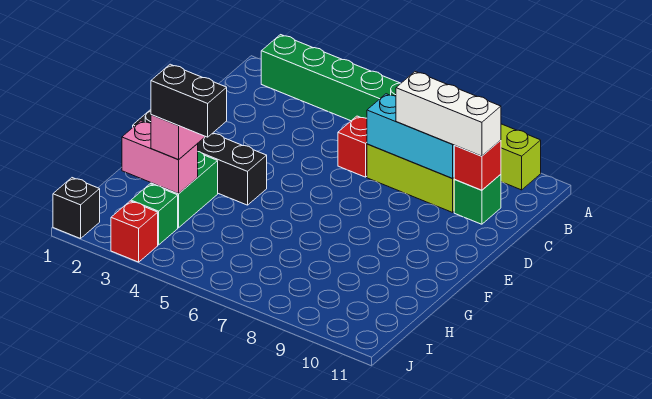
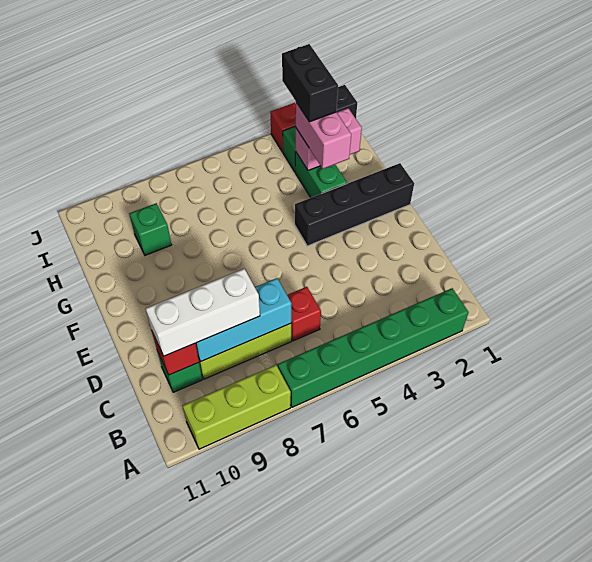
black 1x2 brick [151,64,227,137] -> black 1x2 brick turned to [282,44,338,122]
none -> green 1x1 brick [129,203,171,255]

